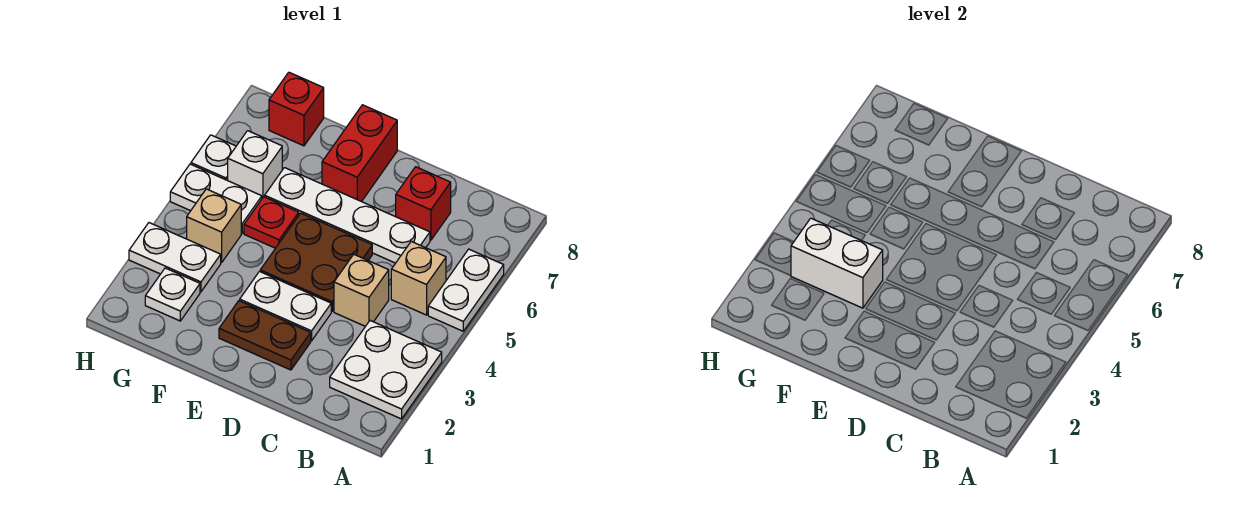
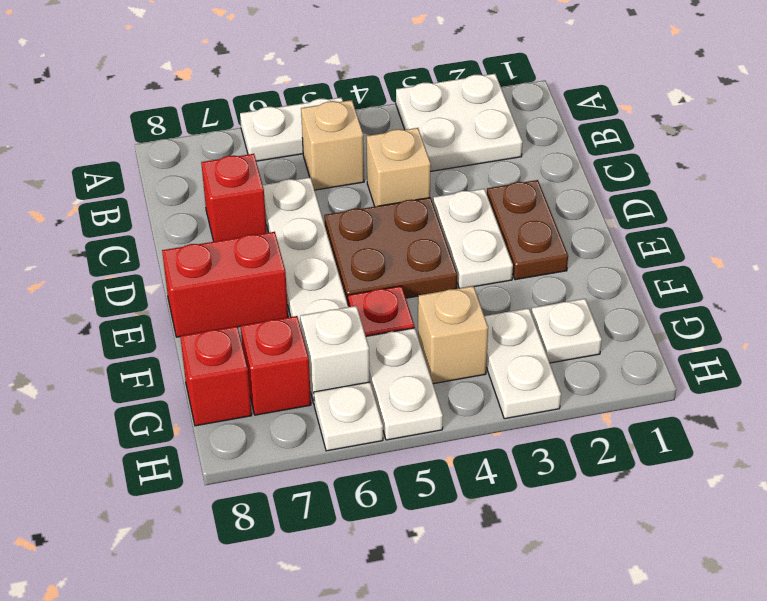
white 1x2 brick [791,218,883,308] -> none
none -> red 1x1 brick [241,316,311,415]

